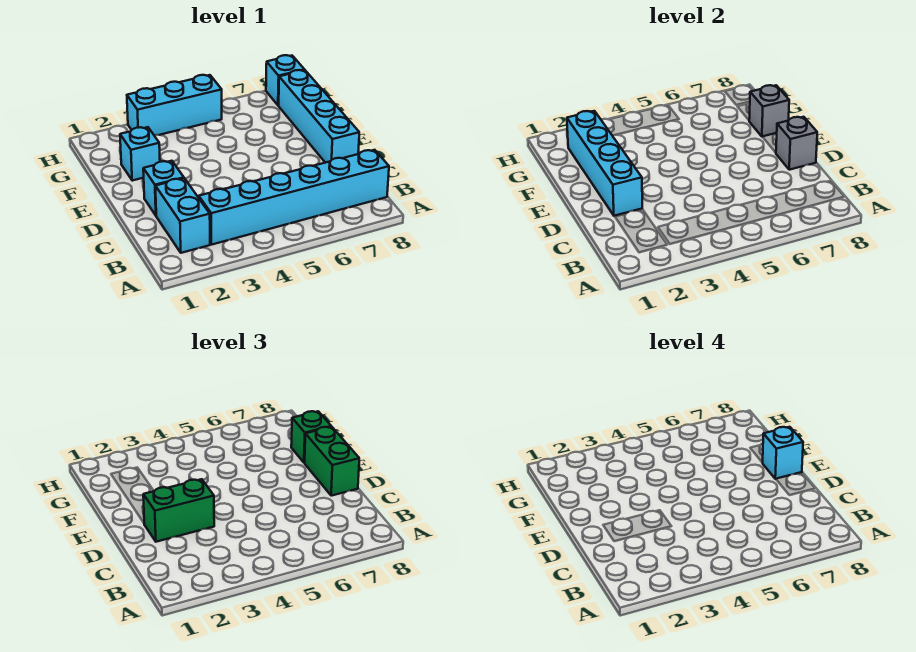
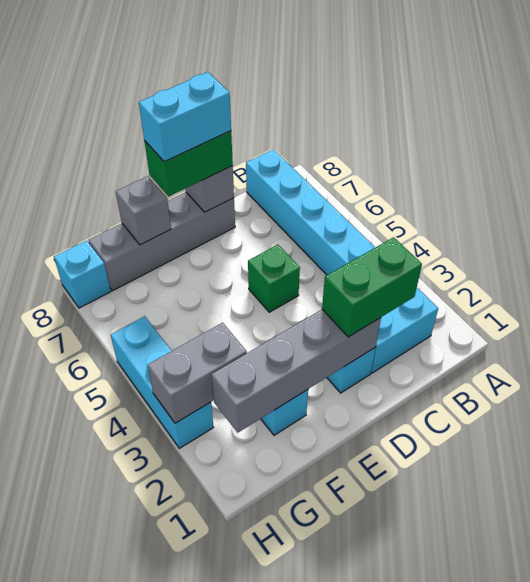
cyan 1x4 brick [567,111,642,216] -> grey 1x4 brick [211,310,381,433]
green 1x2 brick [143,479,214,542] -> green 1x2 brick turned to [322,237,422,337]
cyan 1x4 brick [279,70,359,163] -> grey 1x4 brick [89,192,235,291]
cyan 1x1 brick [763,427,803,479] -> cyan 1x2 brick [139,72,231,162]
green 1x1 brick [291,411,331,463] -> green 1x1 brick moved to [248,245,300,312]
none -> grey 1x2 brick [148,323,247,423]

